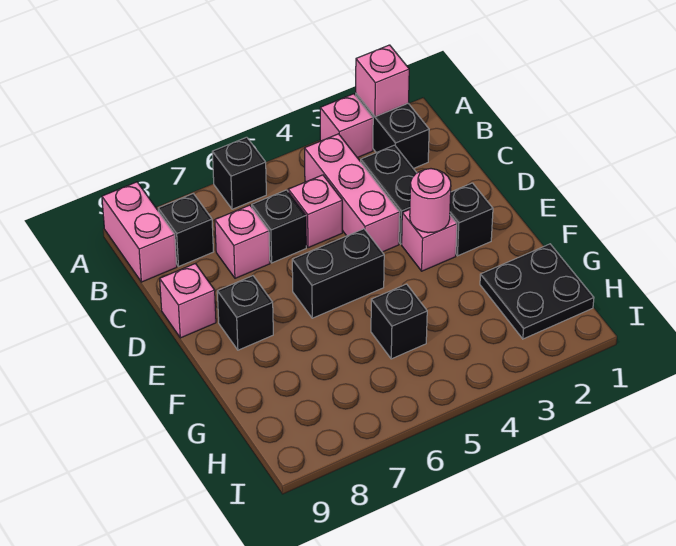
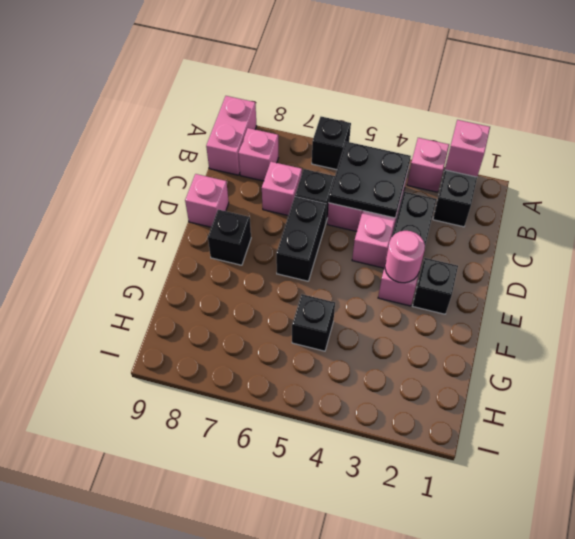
black 1x1 brick [158,194,214,267] -> pink 1x1 brick [239,128,278,181]
black 1x2 brick [292,229,384,318] -> black 1x2 brick turned to [276,197,327,281]
black 2x2 plate [480,244,594,339] -> black 2x2 plate moved to [329,141,411,218]

